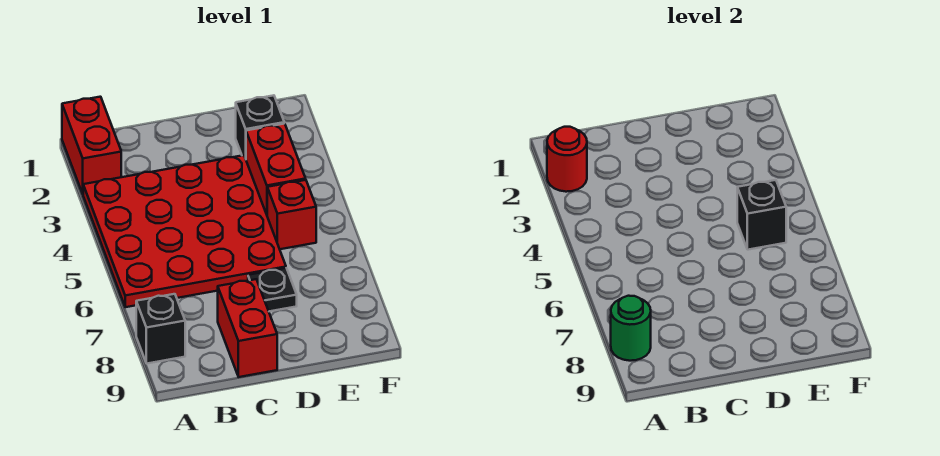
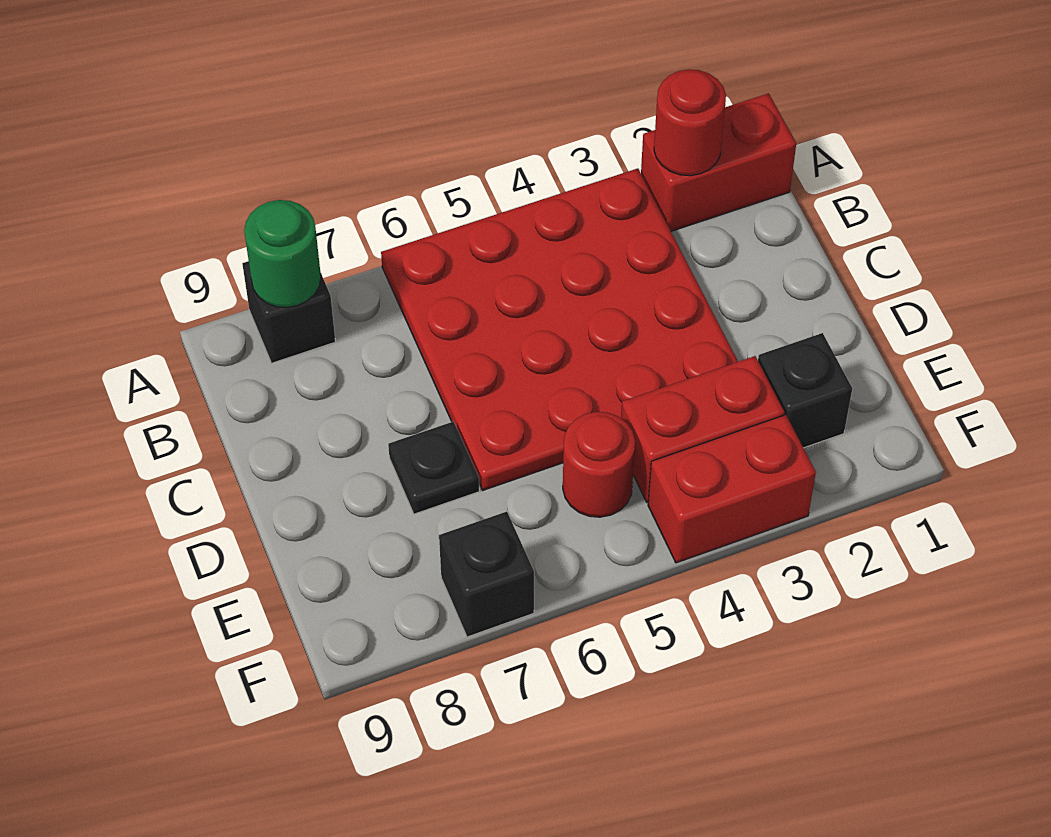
red 1x2 brick [218,279,277,377] -> red 1x2 brick moved to [648,415,816,563]
red 1x1 brick [267,180,316,249] -> red 1x1 round brick [563,412,635,517]
black 1x1 brick [737,180,786,250] -> black 1x1 brick moved to [439,512,534,637]

